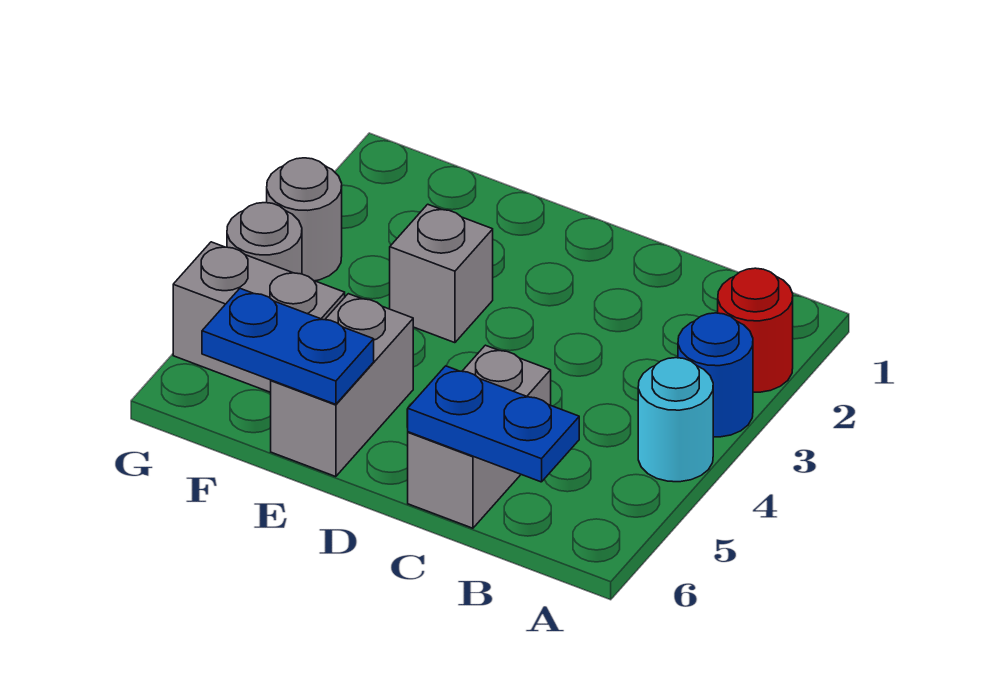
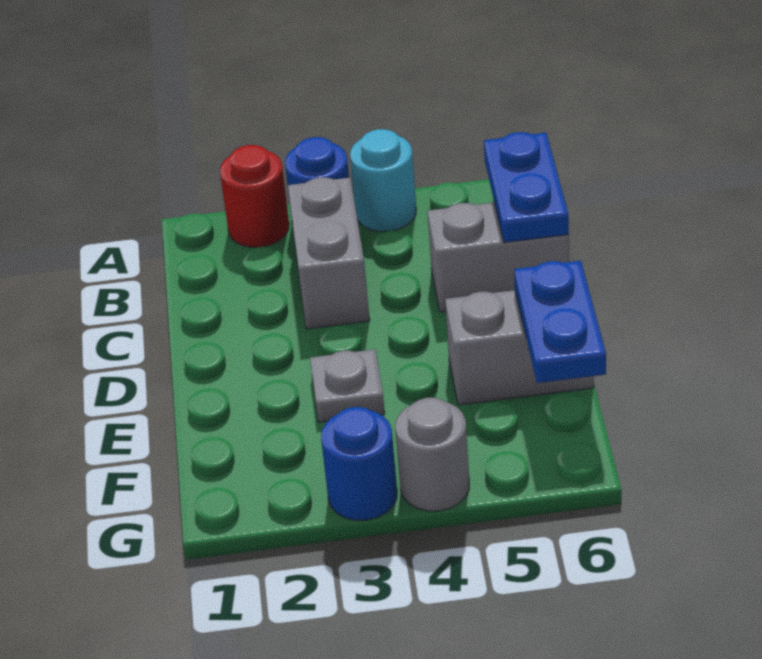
grey 1x1 brick [390,204,493,343] -> grey 1x1 plate [310,349,385,422]
grey 1x2 brick [173,242,345,392] -> grey 1x2 brick moved to [288,177,370,329]
grey 1x1 round brick [267,158,342,281] -> blue 1x1 round brick [321,407,397,520]

